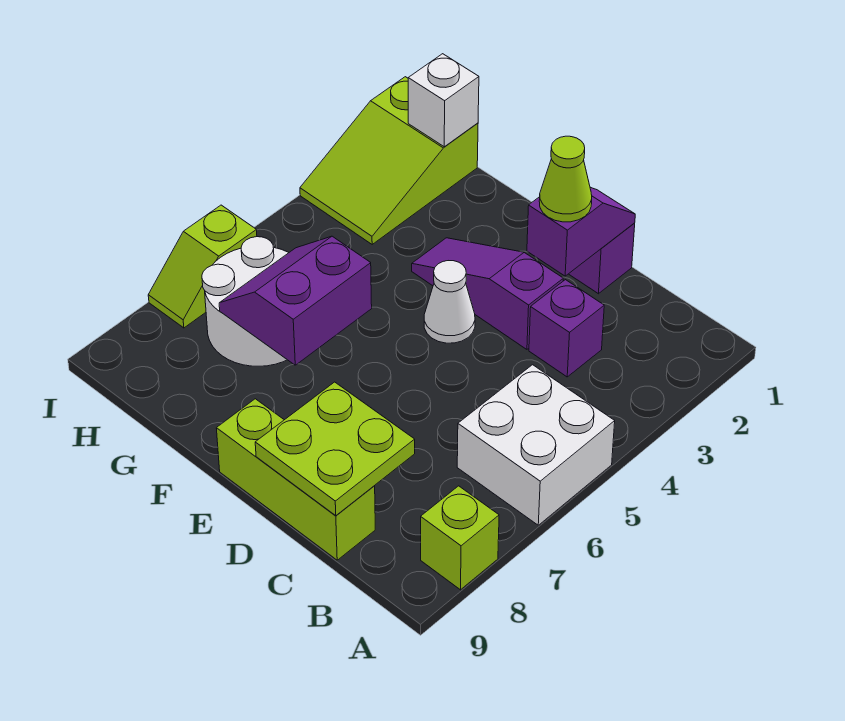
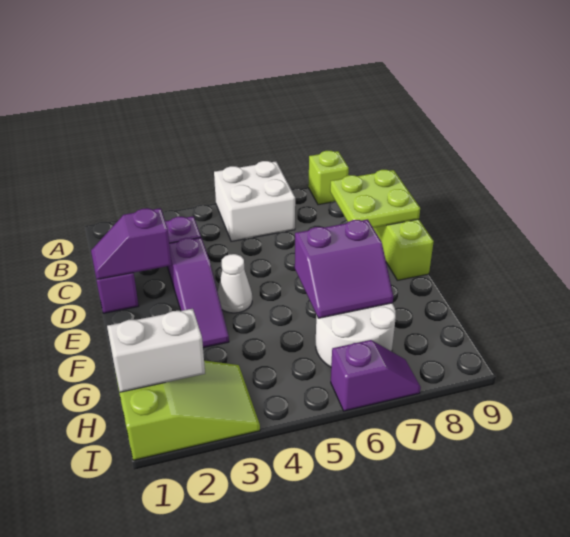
lime 1x1 cone [539,136,592,222] -> none
white 1x1 brick [408,54,479,147] -> white 1x2 brick [107,309,205,392]
lime 1x2 slope [148,205,257,328] -> purple 1x2 slope [331,340,421,411]

